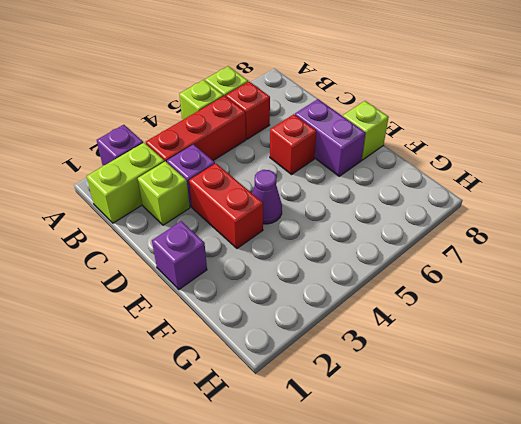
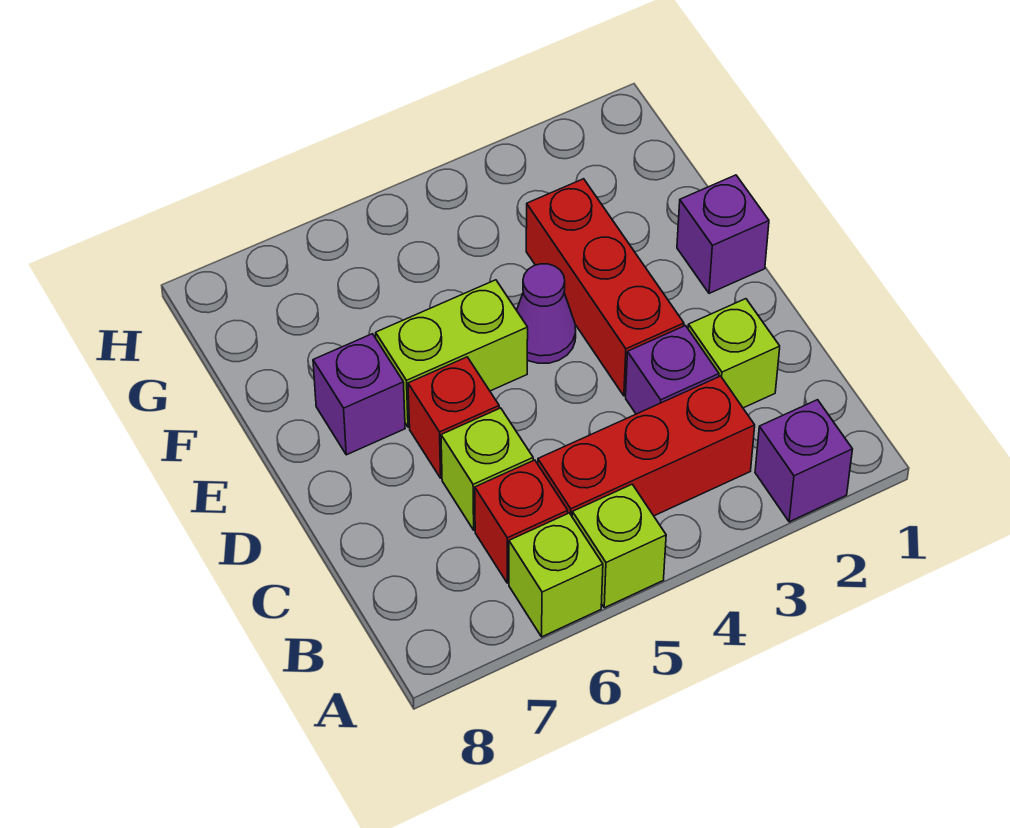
lime 1x2 brick [87,143,165,223] -> lime 1x2 brick moved to [376,280,528,427]
red 1x2 brick [189,163,263,248] -> red 1x3 brick [526,179,684,396]
purple 1x2 brick [295,99,365,176] -> purple 1x1 brick [313,334,405,455]
lime 1x1 brick [343,101,389,160] -> lime 1x1 brick moved to [441,408,533,530]

